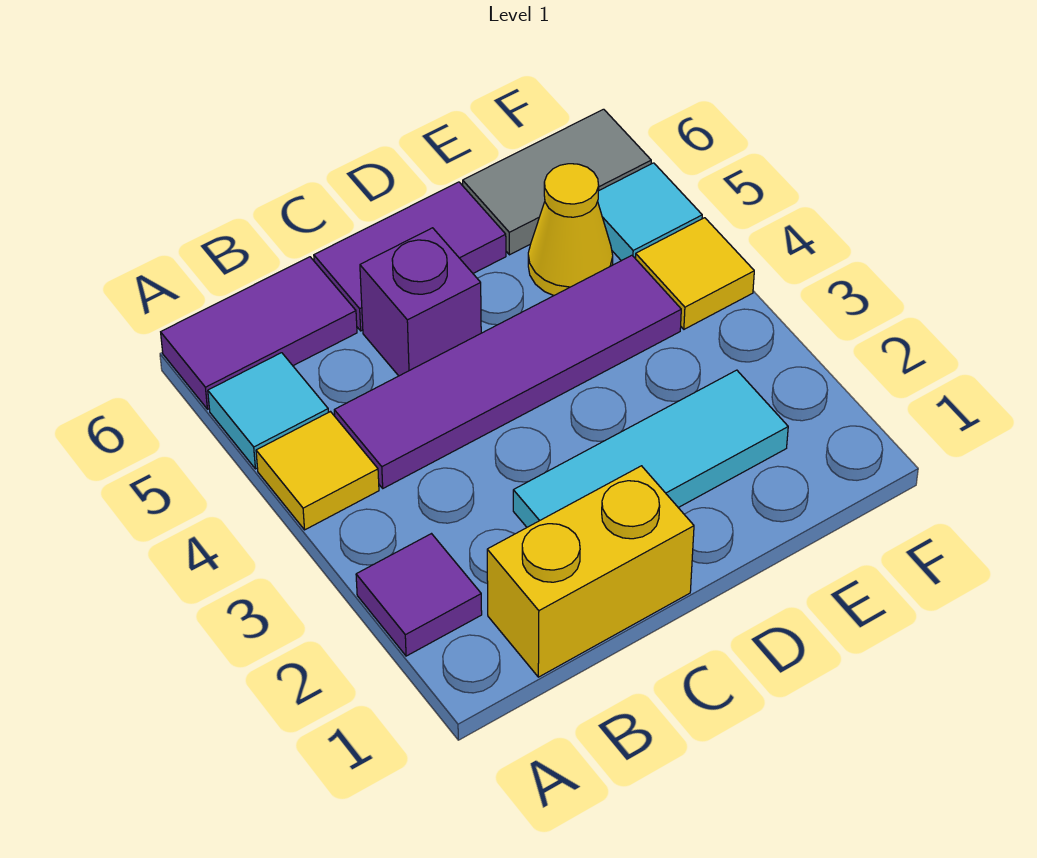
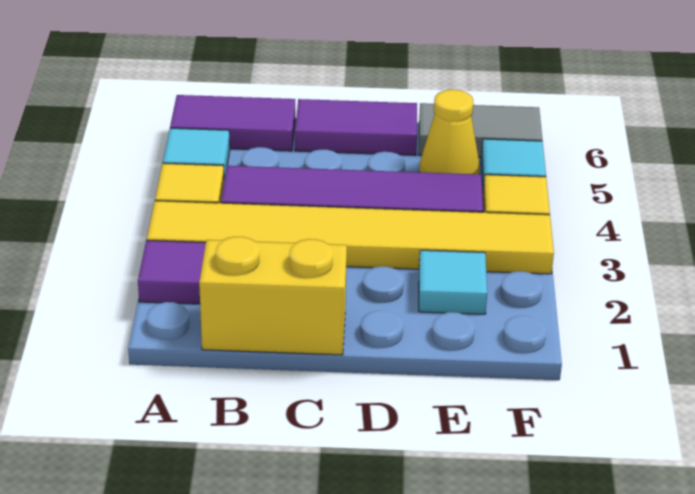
none -> yellow 1x6 tile [147,201,554,274]
cyan 1x3 tile [513,370,788,527] -> cyan 1x1 tile [419,250,487,314]
purple 1x1 brick [360,228,481,376] -> none

